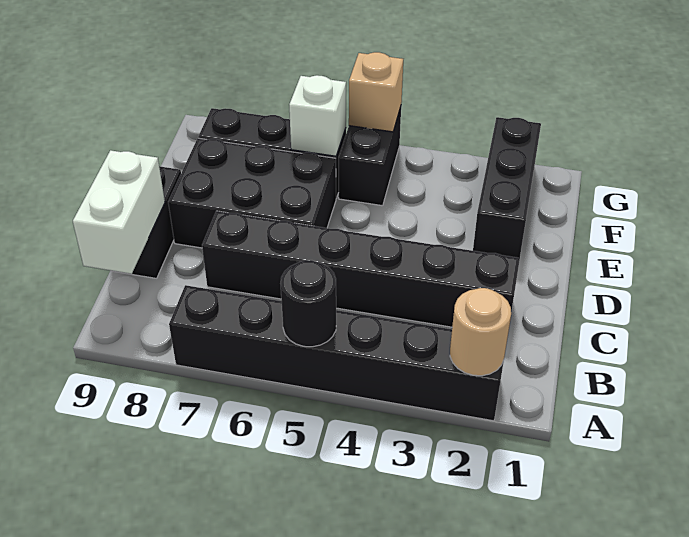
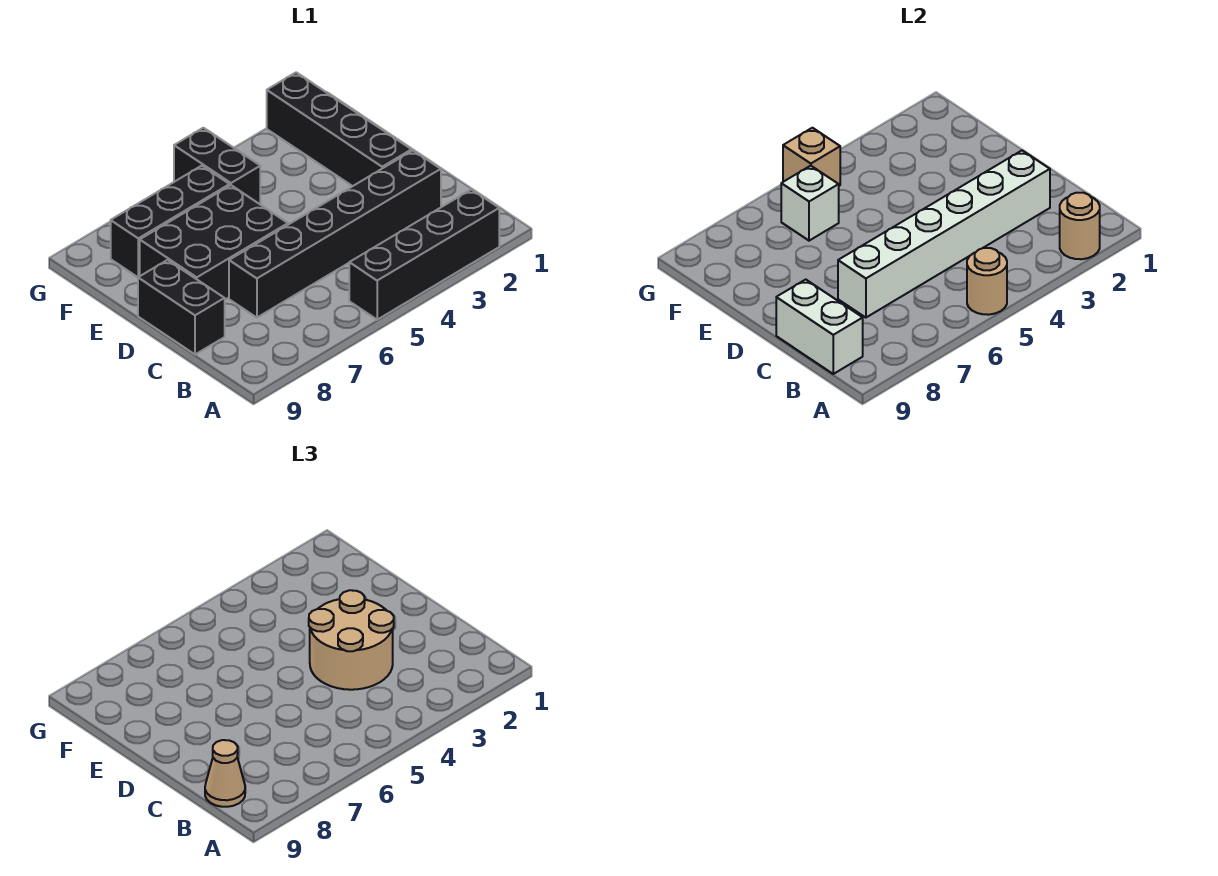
black 1x6 brick [169,285,504,421] -> black 1x4 brick [349,189,499,320]
black 1x1 round brick [281,260,336,347] -> tan 1x1 round brick [967,248,1007,315]
none -> tan 1x1 cone [205,740,245,807]
none -> white 1x6 brick [838,151,1050,318]
none -> tan 2x2 round brick [309,590,394,690]
black 1x3 brick [473,117,541,258] -> black 1x4 brick [267,72,412,186]

